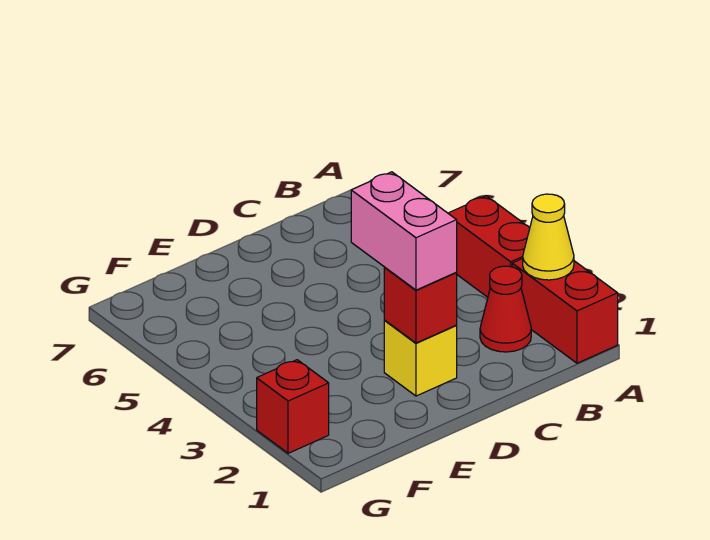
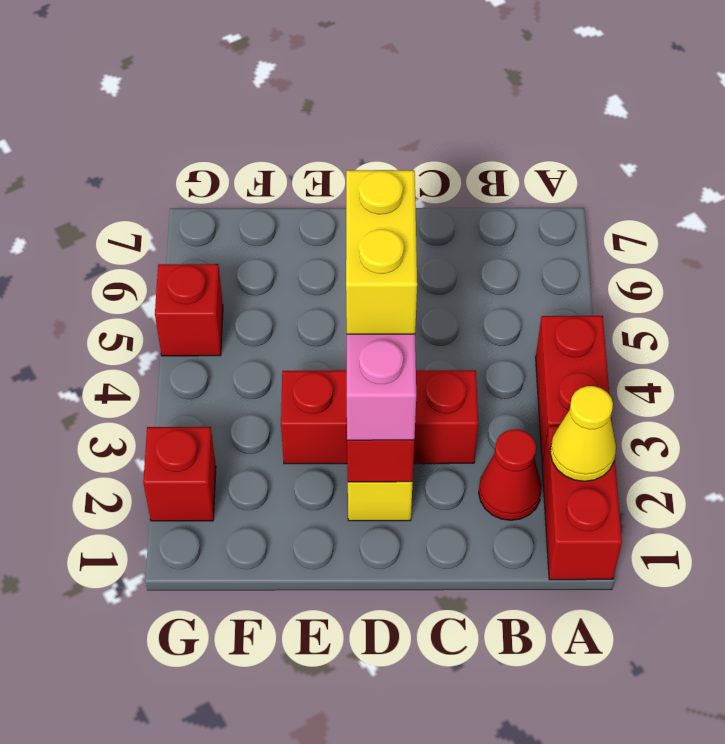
none -> red 1x3 brick [281,370,478,464]
none -> yellow 1x2 brick [346,170,417,334]
none -> red 1x1 brick [155,264,223,356]

